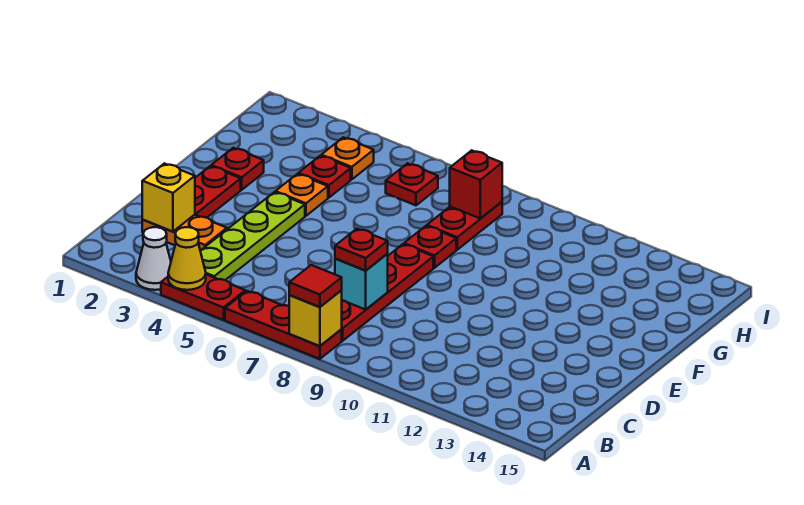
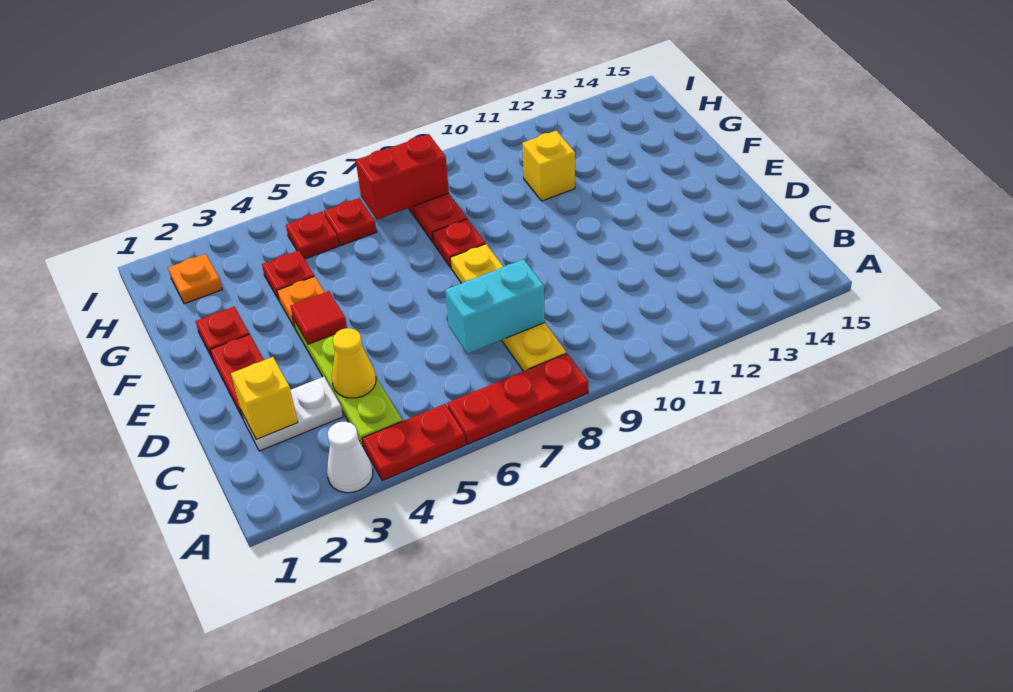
yellow 1x1 cone [168,227,206,290] -> yellow 1x1 cone moved to [332,328,376,398]
yellow 1x1 brick [289,291,342,346] -> yellow 1x1 brick moved to [522,130,575,201]
red 1x1 tile [289,265,342,307] -> red 1x1 tile moved to [290,291,347,344]
red 1x4 plate [342,244,433,341] -> yellow 1x4 plate [450,244,566,371]
orange 1x2 plate [142,215,227,251] -> white 1x2 plate [241,377,343,451]
cyan 1x1 brick [335,254,388,310] -> cyan 1x2 brick [445,259,545,354]
red 1x1 plate [335,229,388,271] -> red 1x1 plate moved to [286,212,339,259]
orange 1x1 plate [321,137,374,179] -> orange 1x1 plate moved to [168,254,222,304]
red 1x1 brick [450,150,502,219] -> red 1x2 brick [356,134,449,219]

